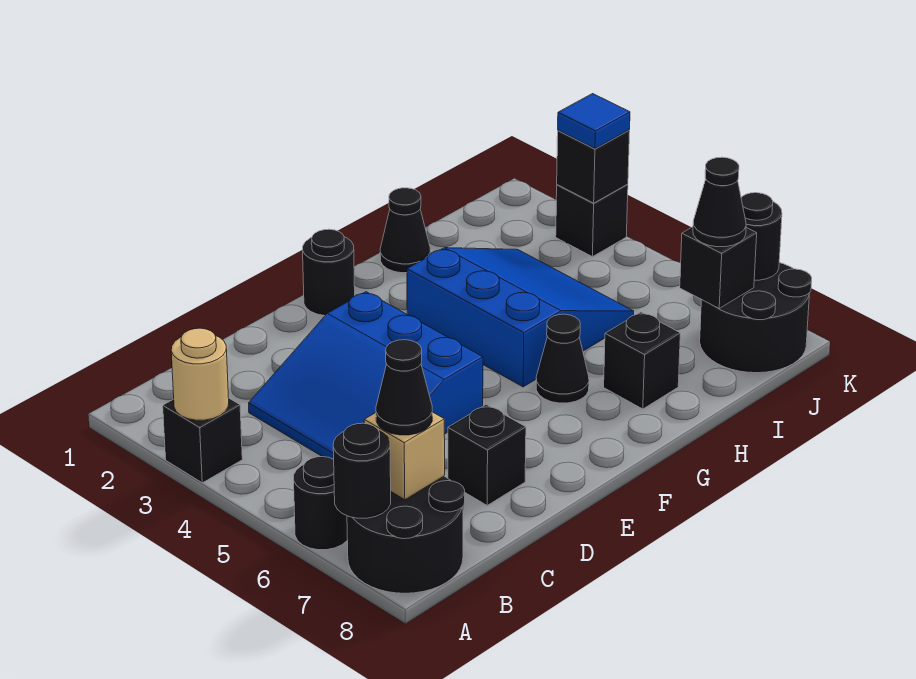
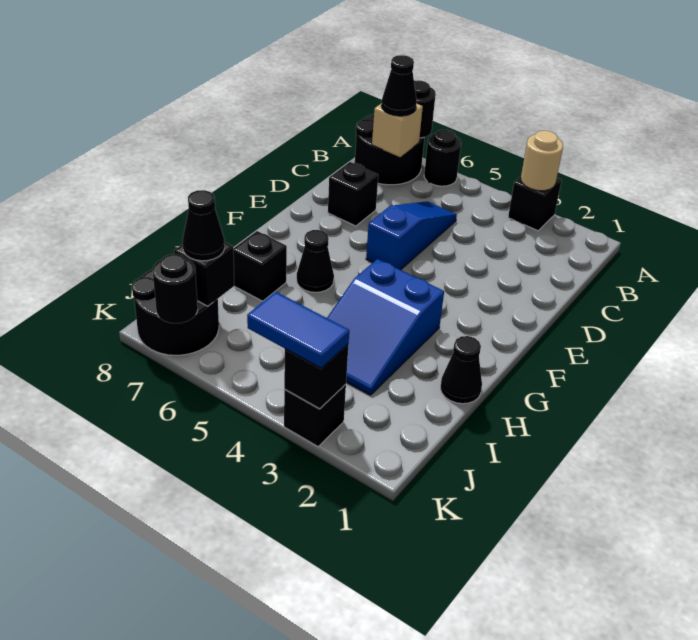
blue 3x3 slope [249,292,483,459] -> blue 1x3 slope [366,201,457,270]
black 1x1 round brick [303,229,355,316] -> none
blue 3x3 slope [407,248,634,387] -> blue 2x3 slope [327,259,444,395]
blue 1x1 tile [558,94,630,149] -> blue 1x2 tile [247,292,349,368]

